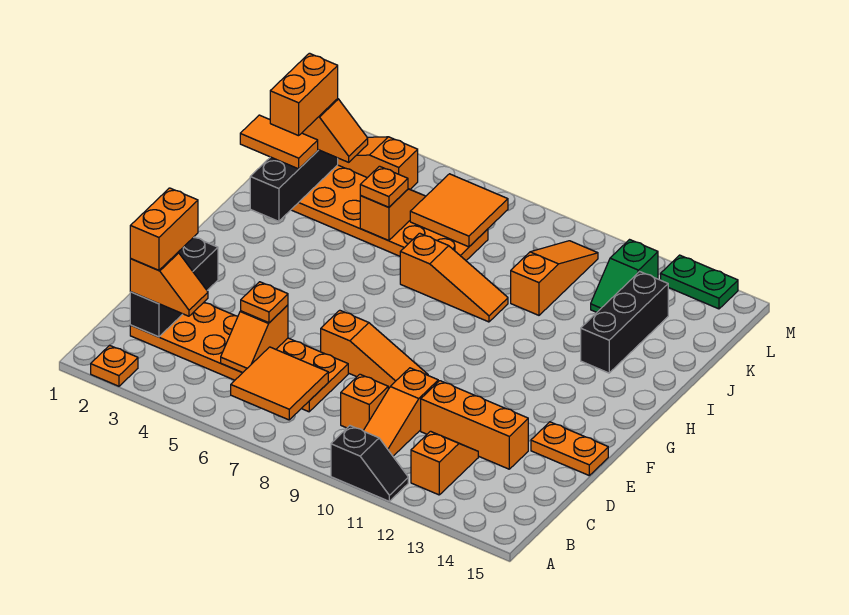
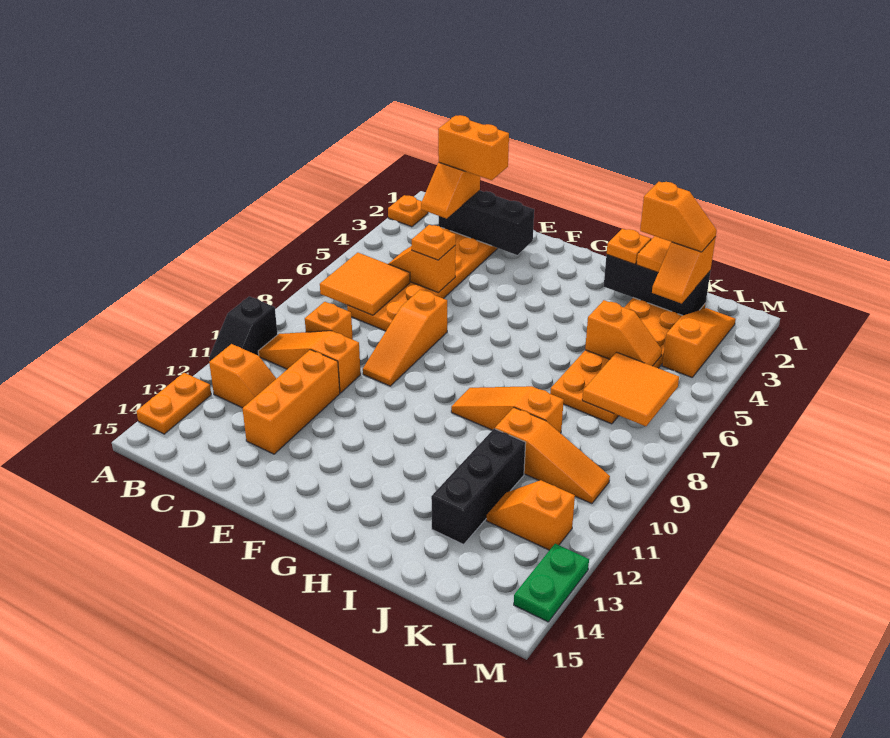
orange 1x2 plate [531,422,608,475] -> orange 1x2 plate moved to [136,373,211,434]
orange 1x3 slope [400,233,508,322] -> orange 1x3 slope turned to [451,386,564,433]
black 1x3 brick [581,272,668,373] -> black 1x3 brick turned to [431,429,526,544]
orange 1x2 brick [270,53,338,136] -> orange 1x2 slope [640,182,717,252]
orange 1x1 plate [360,166,408,207] -> orange 1x1 plate moved to [607,229,651,264]
green 1x2 slope [591,240,658,312] -> orange 1x2 slope [486,480,575,550]

